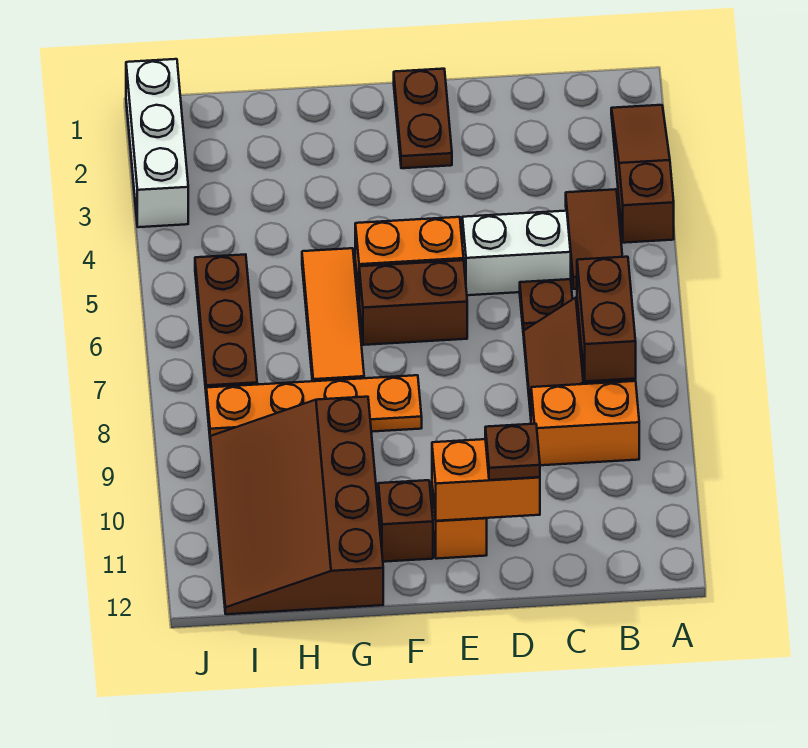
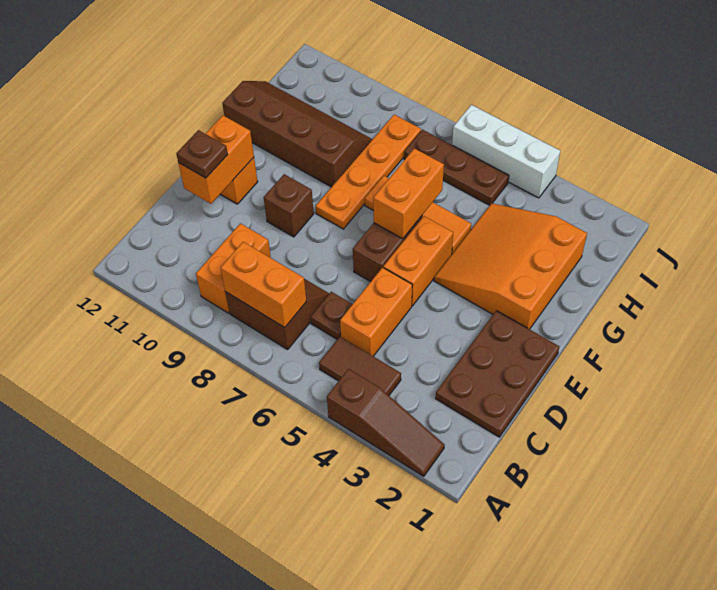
brown 1x2 brick [577,257,636,381] -> orange 1x2 brick [221,242,306,327]
white 1x2 brick [462,211,571,295] -> orange 1x2 brick [340,268,412,356]
brown 1x2 plate [394,69,452,168] -> brown 2x3 plate [436,311,559,437]
none -> orange 3x3 slope [434,203,587,329]
none -> orange 1x2 brick [373,148,444,239]
brown 1x1 brick [378,480,433,562] -> brown 1x1 brick moved to [264,174,314,237]
brown 3x4 slope [210,397,383,614] -> brown 2x4 slope [222,81,372,187]
white 1x3 brick [126,59,188,227] -> white 1x3 brick moved to [452,105,560,198]

